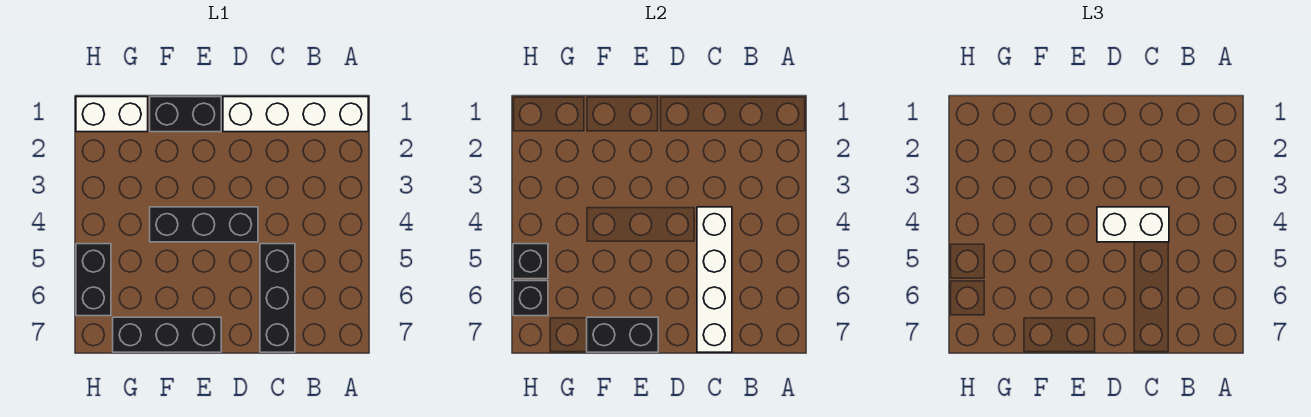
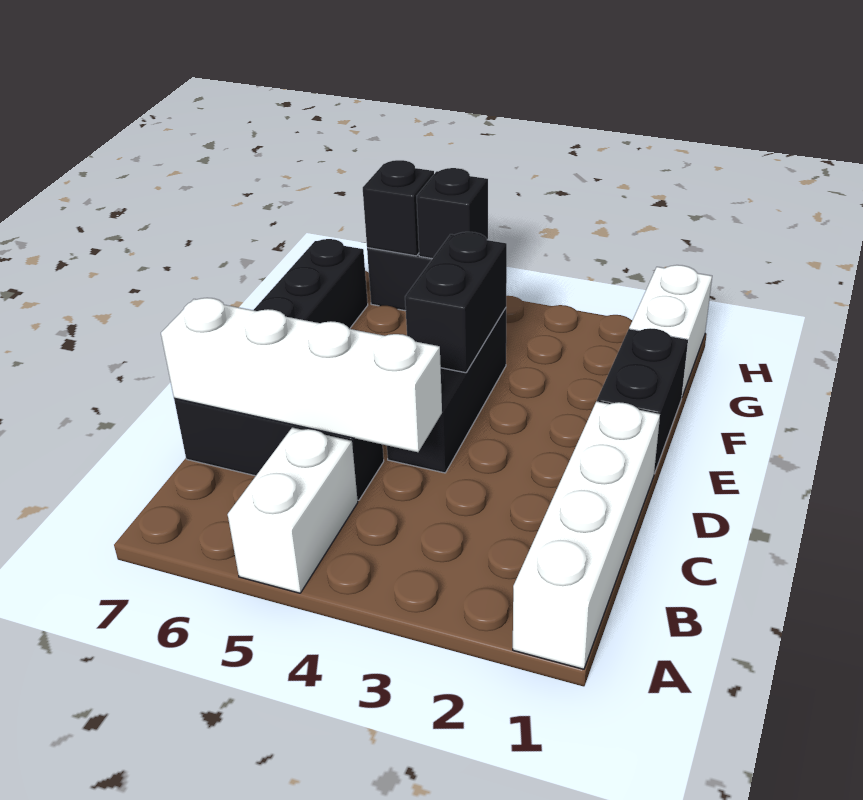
white 1x2 brick [1097,207,1169,242] -> white 1x2 brick moved to [228,427,358,593]
black 1x2 brick [587,317,658,352] -> black 1x2 brick moved to [405,232,507,373]

